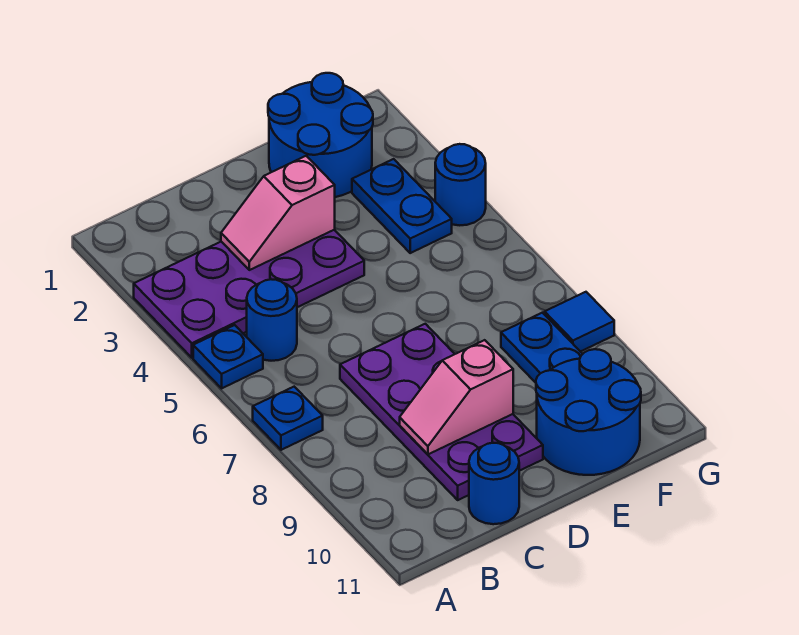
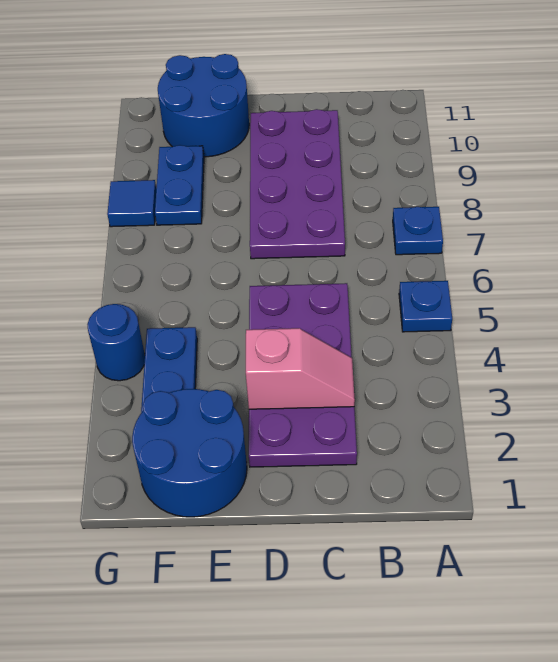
purple 2x4 plate [134,230,364,358] -> purple 2x4 plate turned to [249,283,357,467]
blue 1x1 round brick [247,279,297,361] -> none
pink 1x2 slope [400,340,513,454] -> none
blue 1x1 round brick [469,443,519,524] -> none

